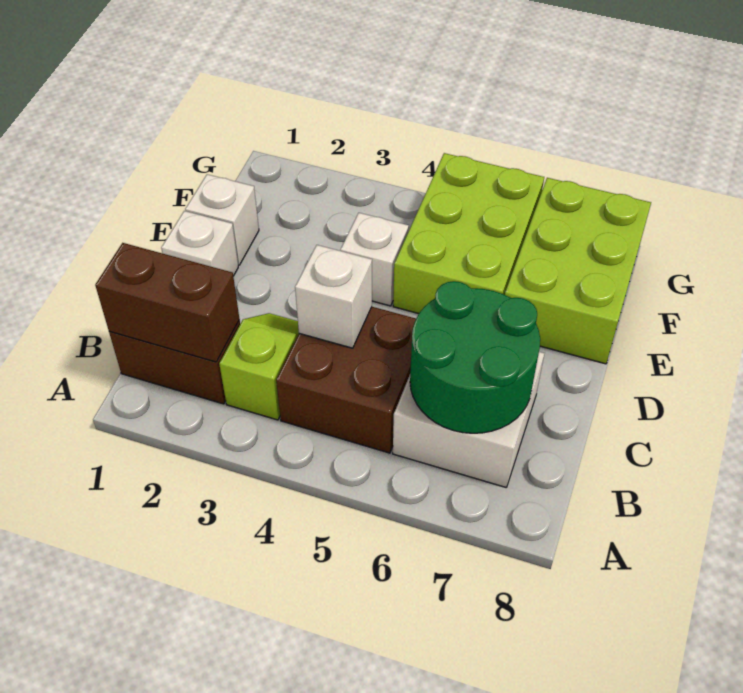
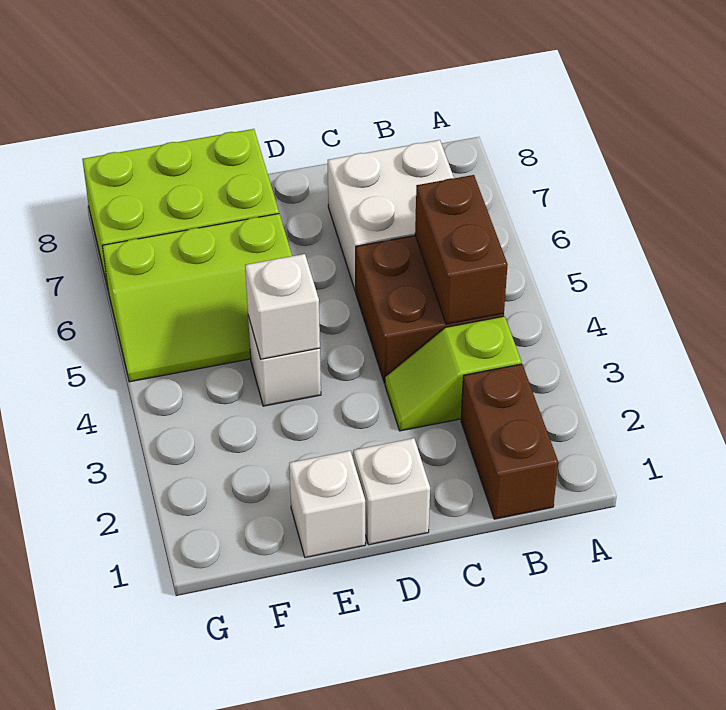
brown 1x2 brick [95,243,239,362] -> brown 1x2 brick moved to [415,175,508,324]
green 2x2 round brick [410,281,540,433] -> none
white 1x1 brick [295,245,372,348] -> white 1x1 brick moved to [245,254,320,359]
lime 2x3 brick [393,153,544,314] -> lime 2x3 slope [102,214,292,382]

